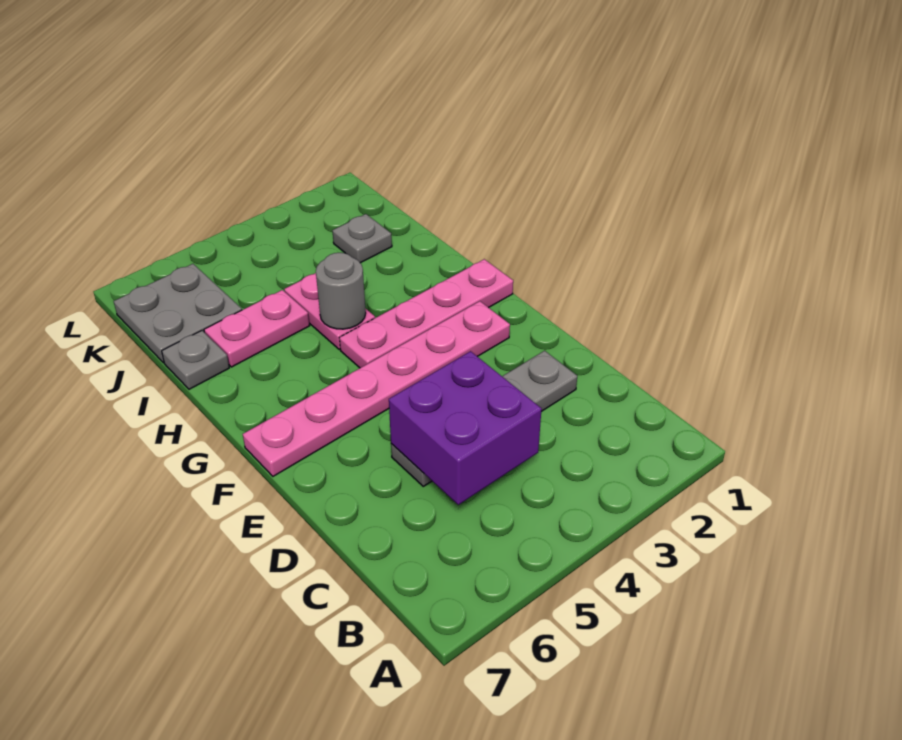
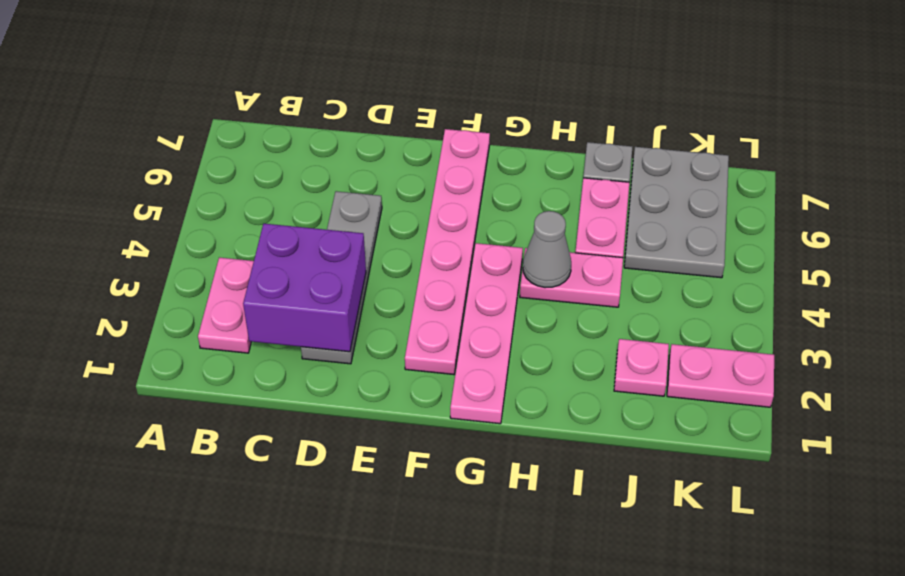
none -> pink 1x2 plate [198,257,254,353]
purple 2x2 brick [389,351,542,505] -> purple 2x2 brick moved to [243,224,366,352]
grey 1x1 round brick [316,253,366,329] -> grey 1x1 cone [523,211,571,288]
grey 1x1 plate [332,214,392,263] -> pink 1x1 plate [614,339,669,396]
grey 2x2 plate [114,264,242,363] -> grey 2x3 plate [624,147,729,278]
none -> pink 1x2 plate [667,344,774,407]

